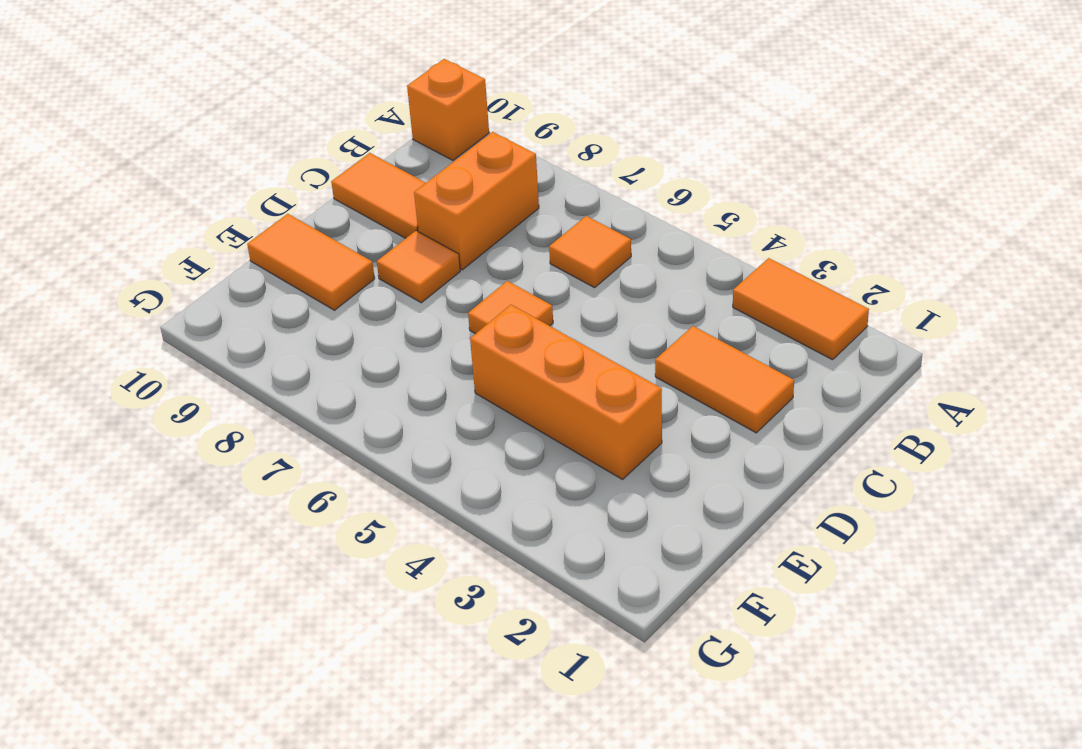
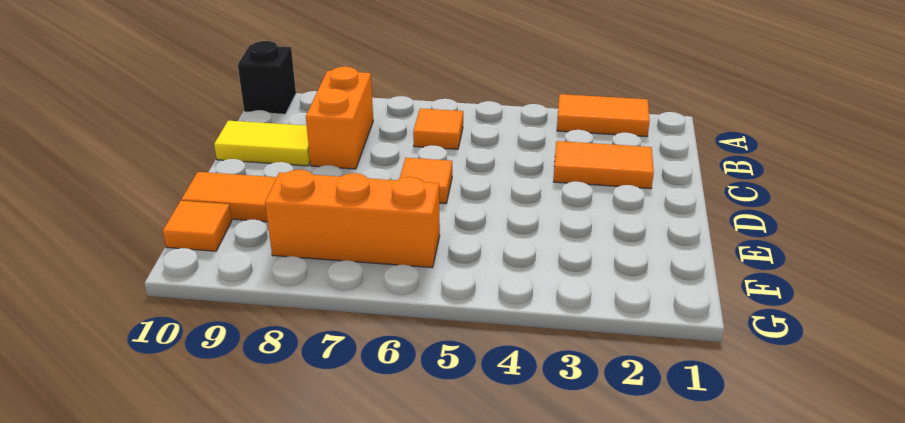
orange 1x1 brick [407,59,489,160] -> black 1x1 brick [238,41,296,114]
orange 1x2 tile [331,153,425,238] -> yellow 1x2 tile [214,121,310,166]
orange 1x1 tile [377,231,460,303] -> orange 1x1 tile moved to [163,201,232,251]
orange 1x3 brick [470,305,662,479] -> orange 1x3 brick moved to [265,170,440,268]

